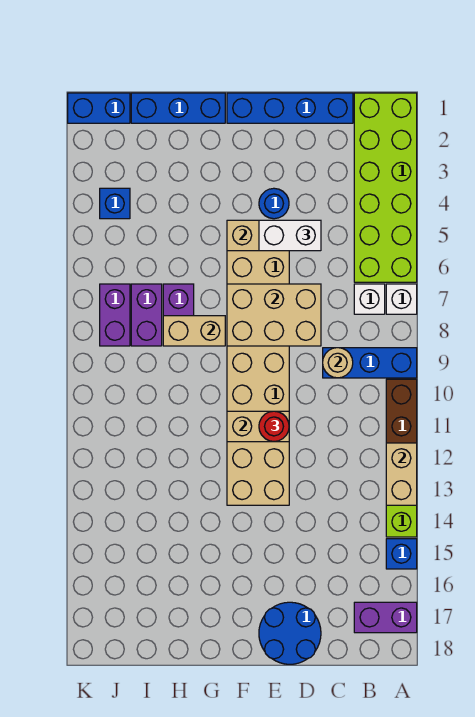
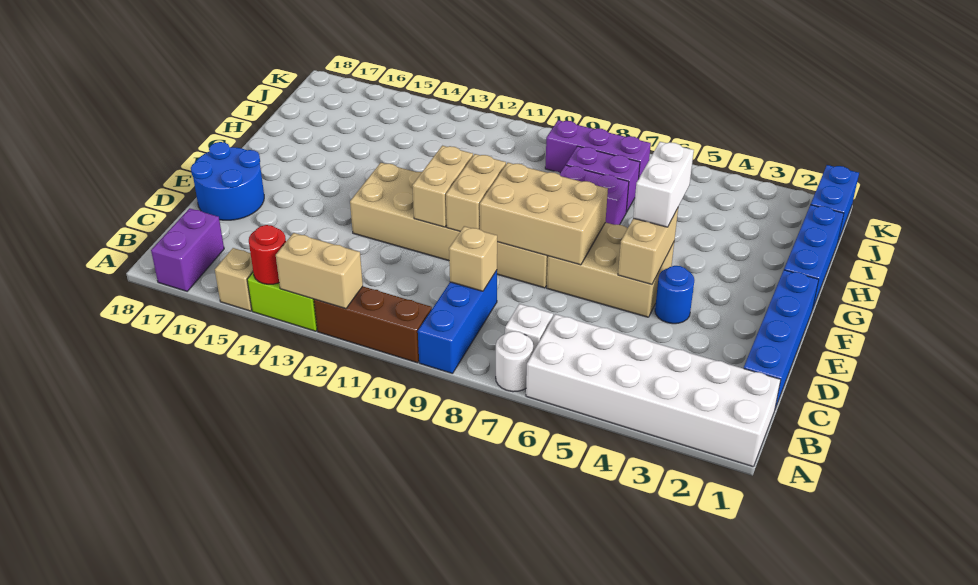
lime 2x6 brick [354,93,417,282] -> white 2x6 brick [526,314,781,467]
white 1x1 brick [386,284,417,314] -> white 1x1 round brick [496,331,533,392]
blue 1x1 brick [386,539,417,569] -> tan 1x1 brick [215,248,253,311]
tan 1x1 round brick [323,348,353,378] -> tan 1x1 brick [449,226,497,291]
white 1x2 brick [259,220,321,251] -> white 1x2 brick moved to [633,142,694,227]
tan 2x3 brick [227,284,321,346] -> tan 2x3 brick turned to [480,163,608,265]
red 1x1 round brick [259,411,289,442] -> red 1x1 round brick moved to [249,225,286,284]
tan 1x2 brick [163,316,225,346] -> tan 1x2 brick moved to [446,154,506,231]
blue 1x1 brick [100,188,130,219] -> none
purple 1x2 brick [100,284,130,346] -> purple 1x3 brick [545,120,651,177]

